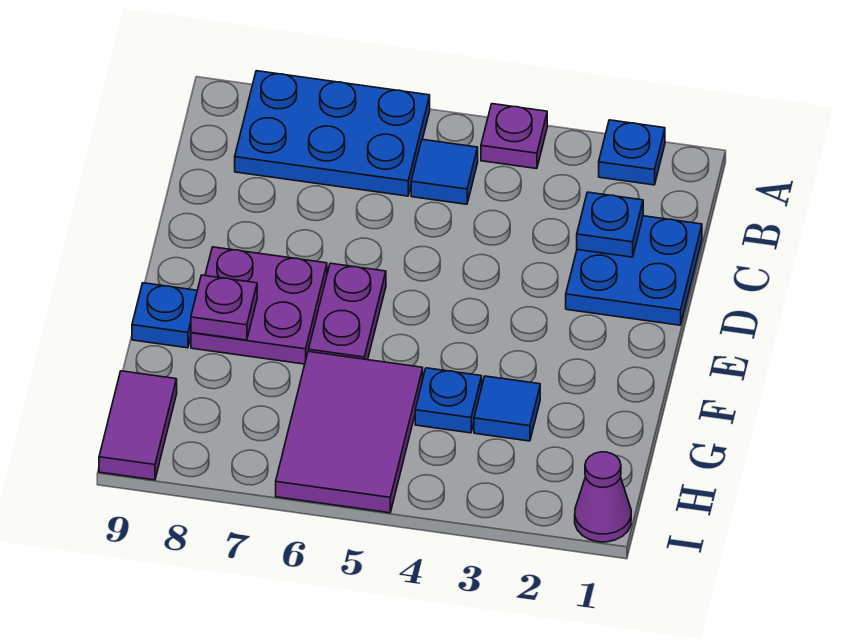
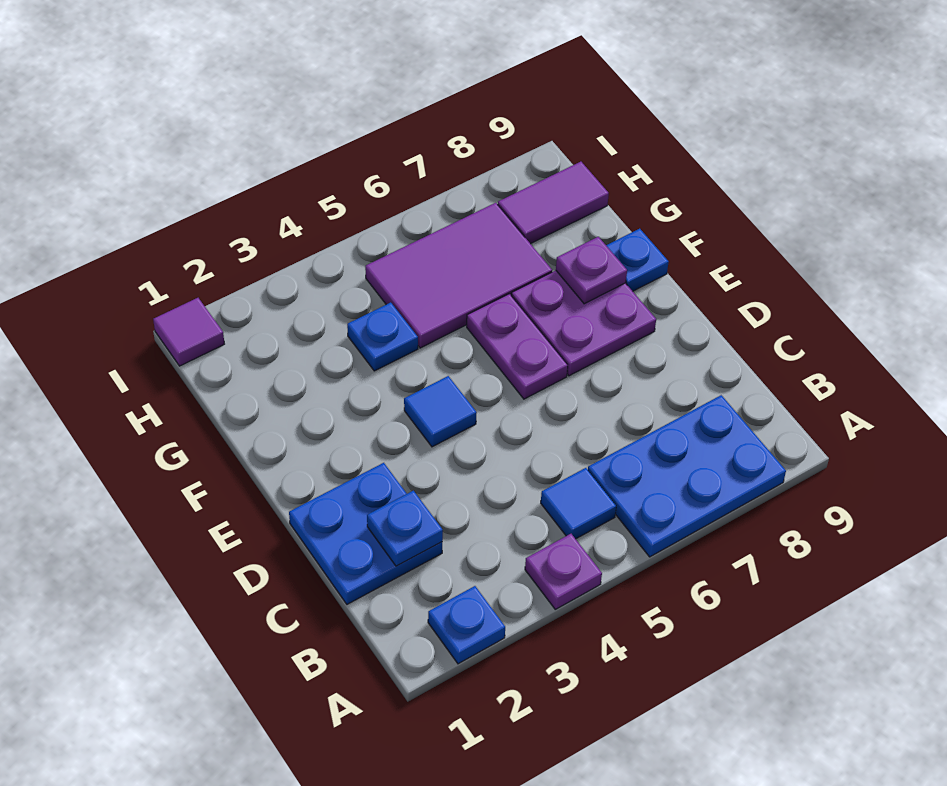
blue 1x1 tile [474,376,540,441] -> blue 1x1 tile moved to [404,376,477,447]
purple 2x3 tile [276,351,423,513] -> purple 2x3 tile turned to [365,203,552,348]
purple 1x2 tile [99,371,177,480] -> purple 1x2 tile turned to [498,162,609,244]
purple 1x1 cone [575,452,631,542] -> purple 1x1 tile [153,298,224,366]

